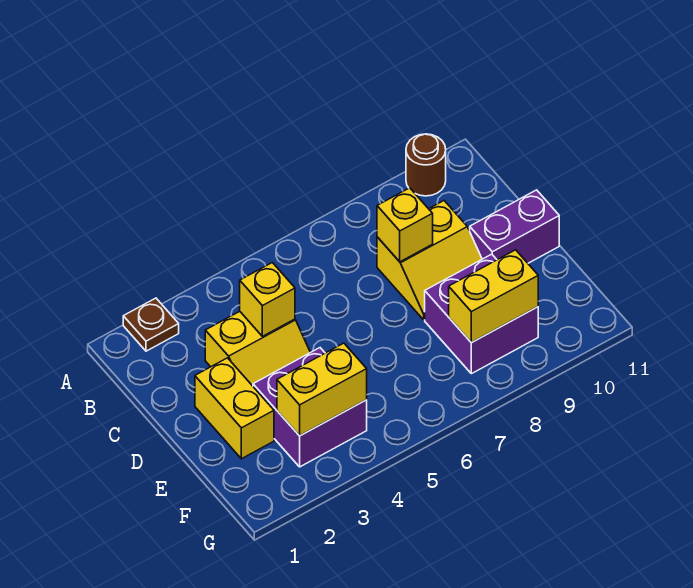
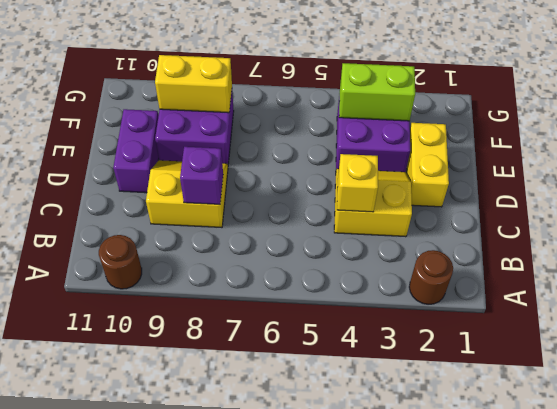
brown 1x1 plate [123,298,179,351] -> brown 1x1 round brick [409,250,453,304]
yellow 1x1 brick [377,188,433,262] -> purple 1x1 brick [180,147,223,204]
purple 1x2 brick [470,190,559,263] -> purple 1x2 brick turned to [113,109,159,193]
yellow 1x2 brick [277,343,367,436] -> lime 1x2 brick [339,63,415,121]

